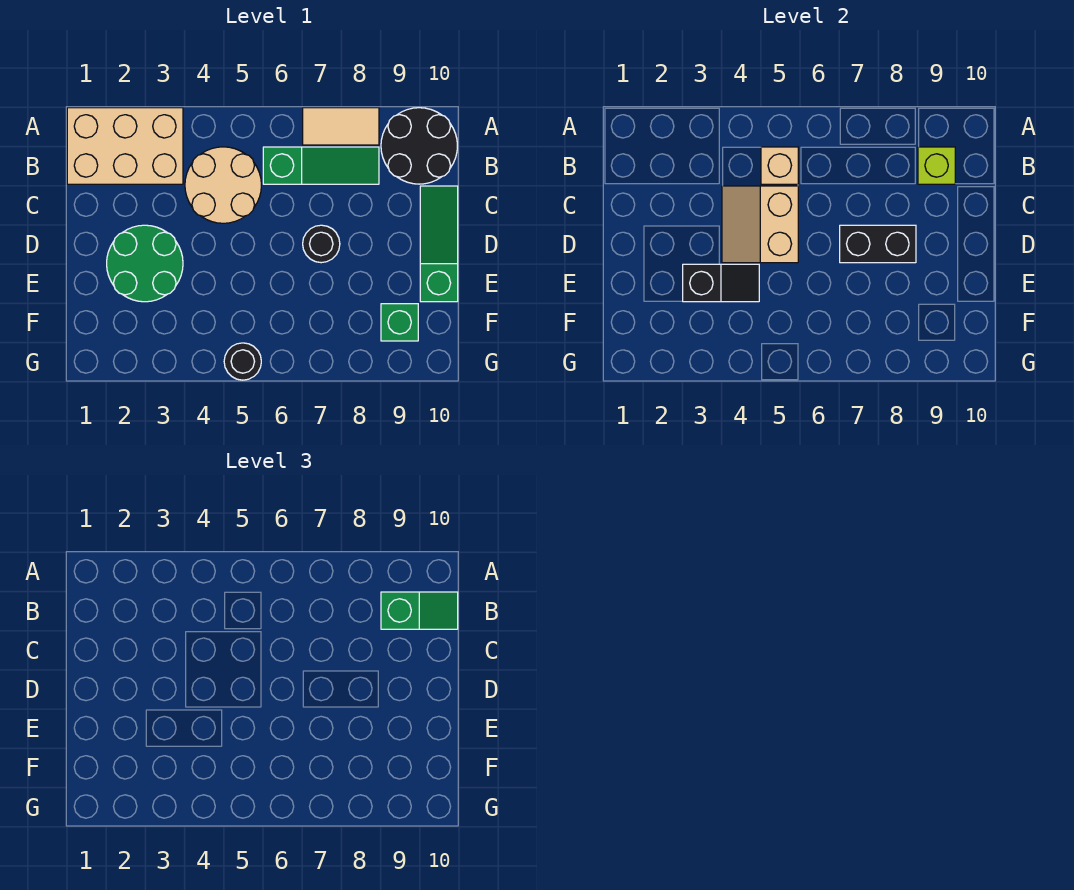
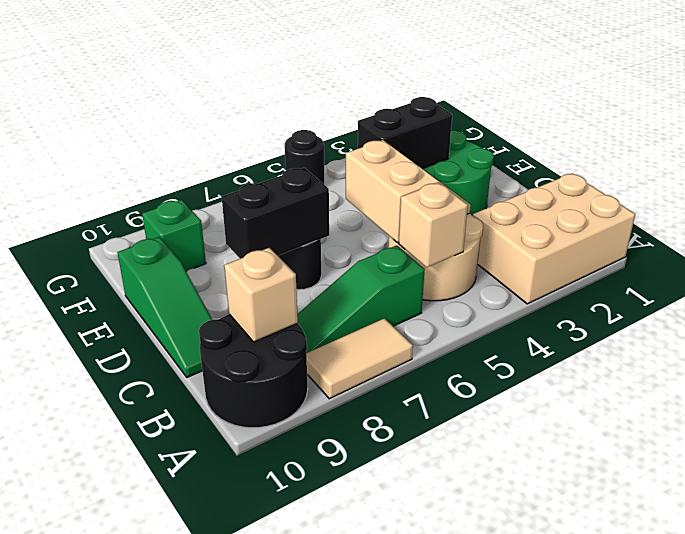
lime 1x1 brick [918,147,955,184] -> tan 1x1 brick [224,248,298,342]
green 1x2 slope [381,592,458,629] -> none
black 1x2 slope [683,264,759,302] -> black 1x2 brick [358,97,452,169]

